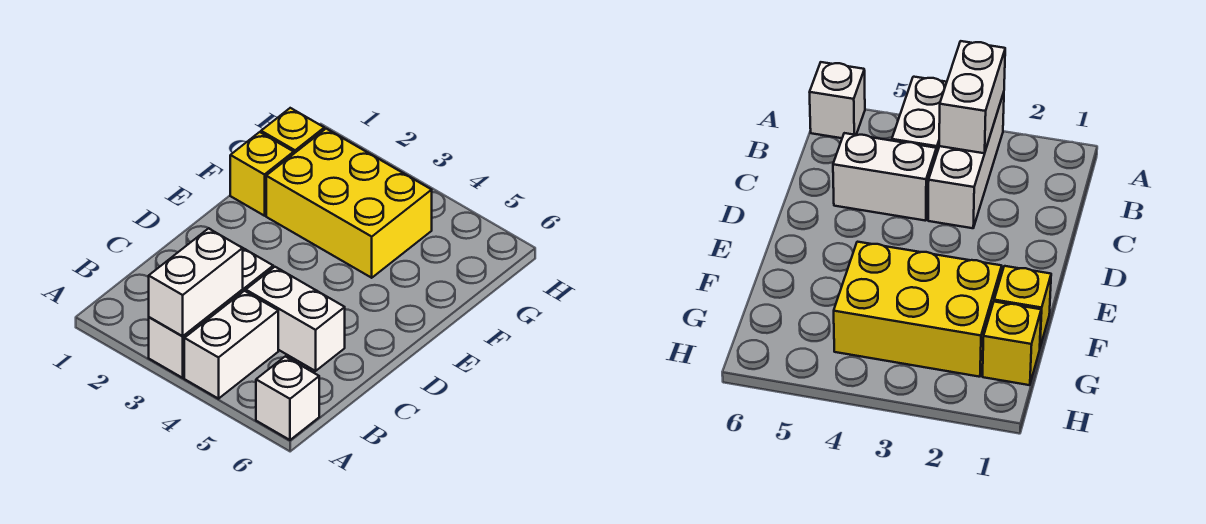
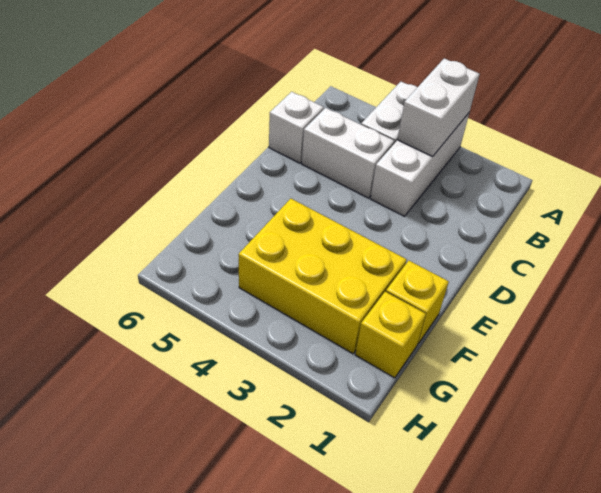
white 1x1 brick [256,356,319,440] -> white 1x1 brick moved to [269,92,324,163]

